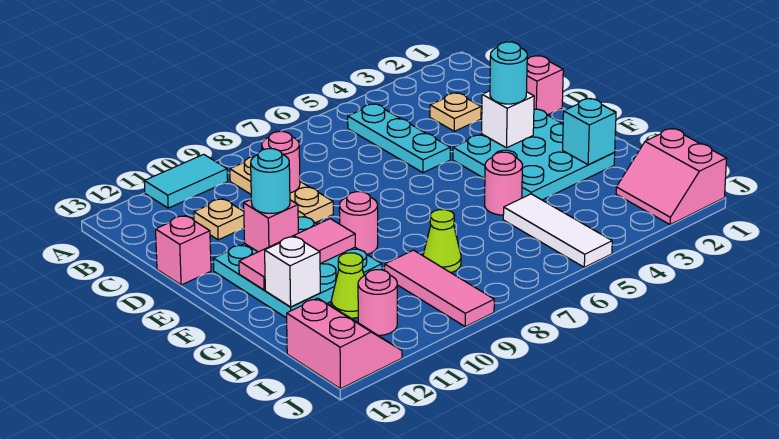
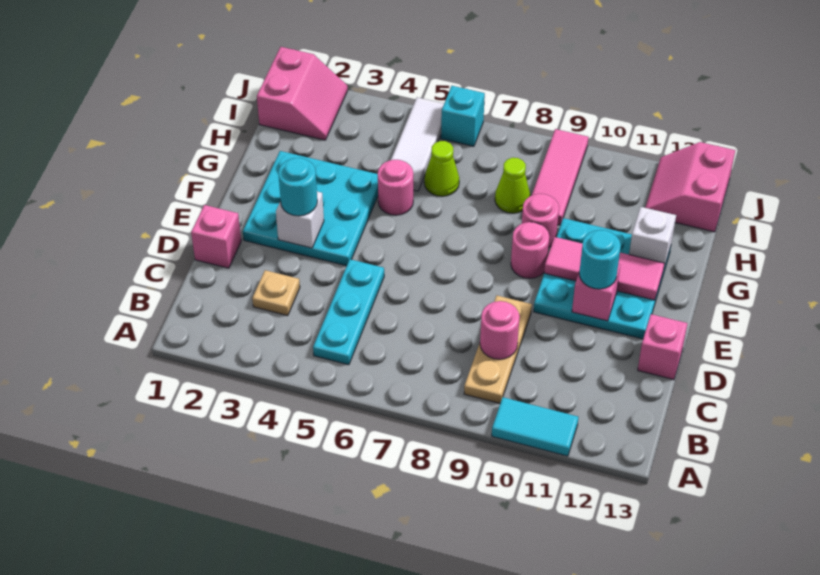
tan 1x1 plate [194,199,244,240] -> none
cyan 1x1 brick [563,98,616,165] -> cyan 1x1 brick moved to [441,86,485,146]
lime 1x1 cone [331,253,364,318] -> lime 1x1 cone moved to [424,141,459,196]
pink 1x1 round brick [358,270,397,335] -> pink 1x1 round brick moved to [522,194,559,248]

